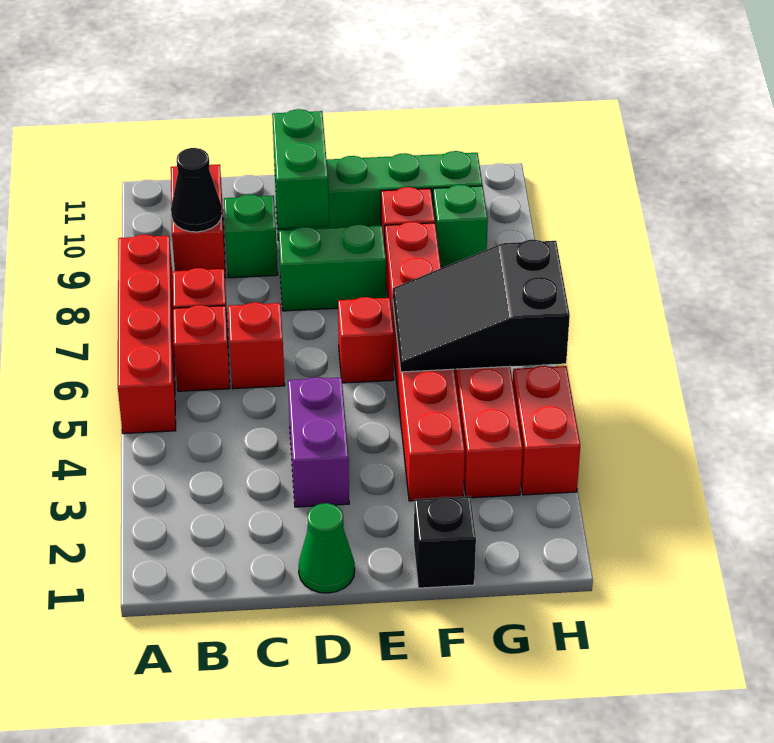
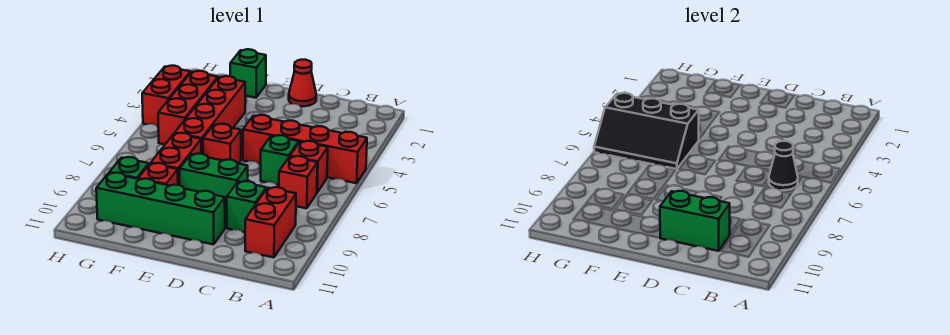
red 1x4 brick [118,235,176,434] -> red 1x4 brick turned to [243,115,367,183]
black 1x1 cone [171,148,222,232] -> black 1x1 cone moved to [769,141,798,190]
red 1x1 brick [228,302,285,389] -> green 1x1 brick [261,135,299,185]
green 1x1 cone [299,503,355,593] -> red 1x1 cone [289,60,316,106]
purple 1x2 brick [288,377,349,507] -> none
green 1x2 brick [272,109,329,228] -> green 1x2 brick turned to [660,191,730,251]
black 1x1 brick [414,496,476,588] -> green 1x1 brick [230,49,266,98]
black 2x3 slope [392,240,570,372] -> black 2x3 slope turned to [594,93,699,169]

